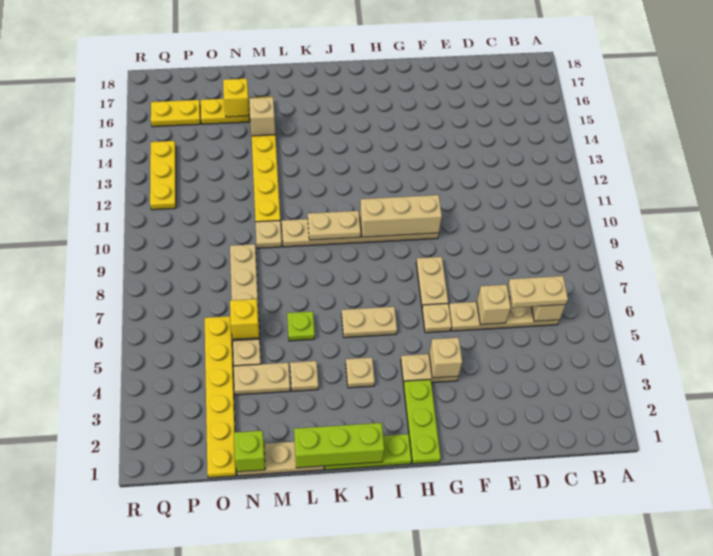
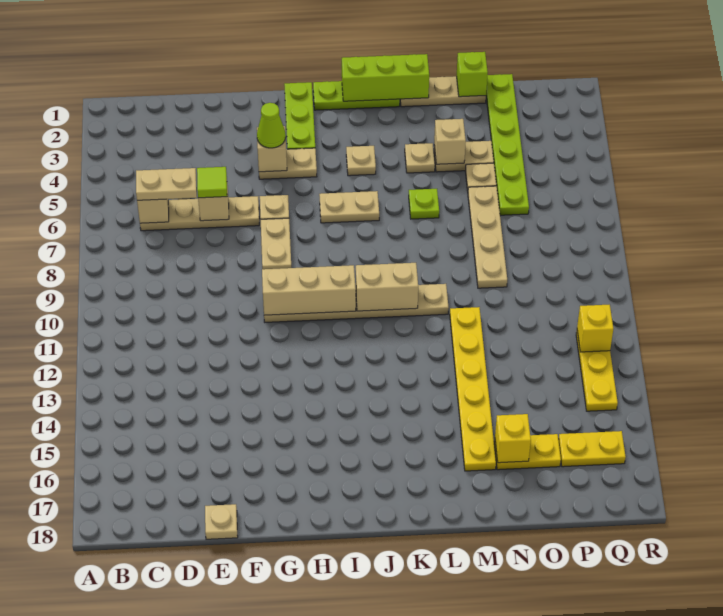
none -> lime 1x1 tile [197,167,227,198]
none -> lime 1x1 cone [257,103,286,148]
tan 1x2 plate [308,211,361,240] -> tan 1x2 brick [356,263,418,311]
tan 1x1 plate [256,221,282,248] -> tan 1x1 plate moved to [205,504,238,539]
tan 1x1 brick [249,97,275,136] -> tan 1x1 brick moved to [434,119,466,164]
yellow 1x1 brick [230,299,259,339] -> yellow 1x1 brick moved to [577,305,613,352]
yellow 1x6 plate [205,316,236,478] -> lime 1x6 plate [486,74,529,215]

